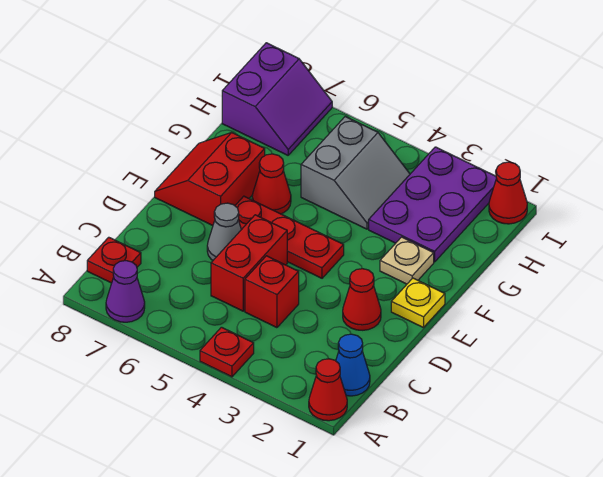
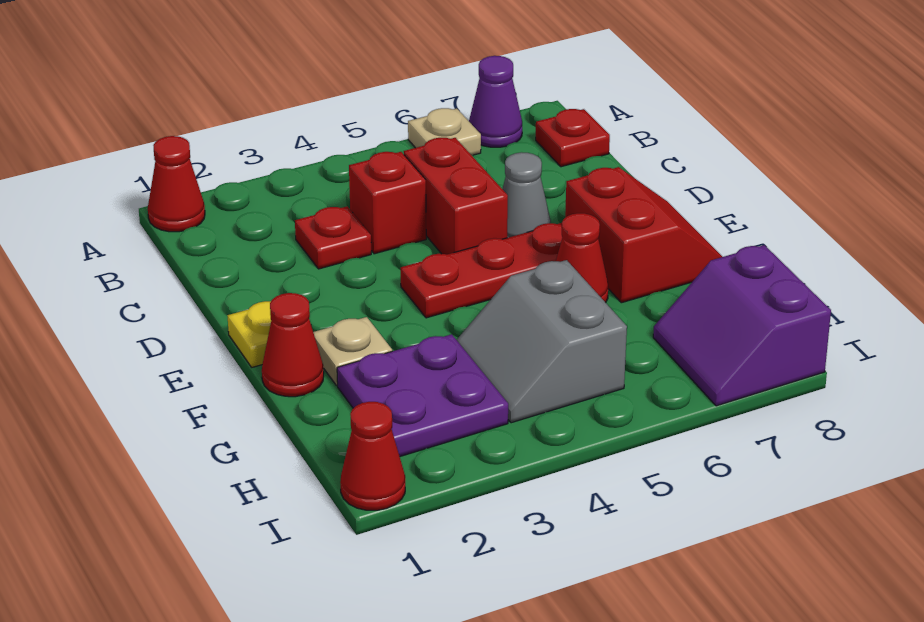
red 1x1 plate [200,327,254,377] -> red 1x1 plate moved to [295,206,371,269]
none -> tan 1x1 plate [408,108,481,155]
blue 1x1 cone [336,334,370,396] -> none
red 1x1 cone [343,269,381,330] -> red 1x1 cone moved to [262,293,324,397]
purple 2x3 plate [369,147,496,262] -> purple 2x2 plate [337,334,508,456]

